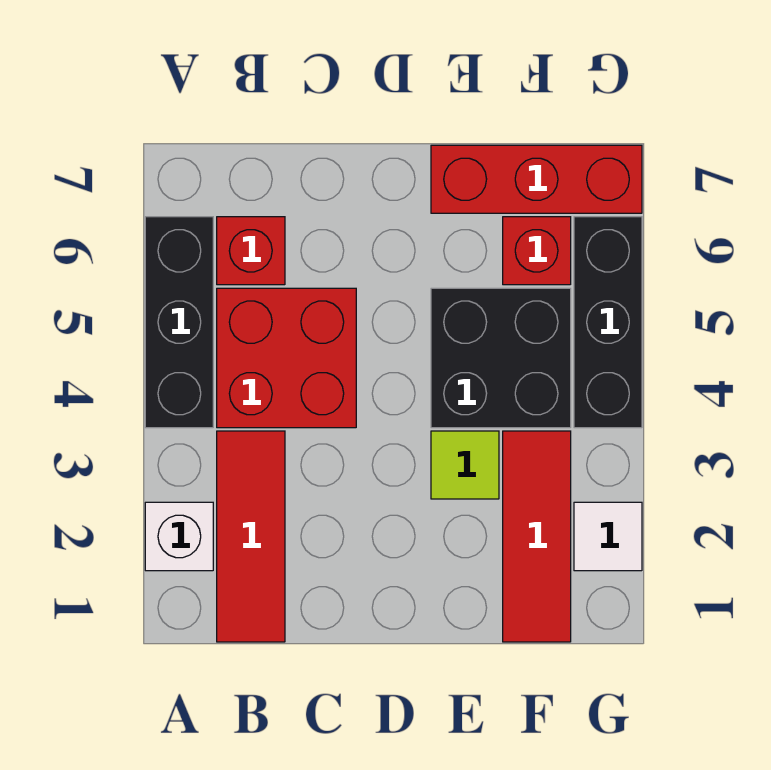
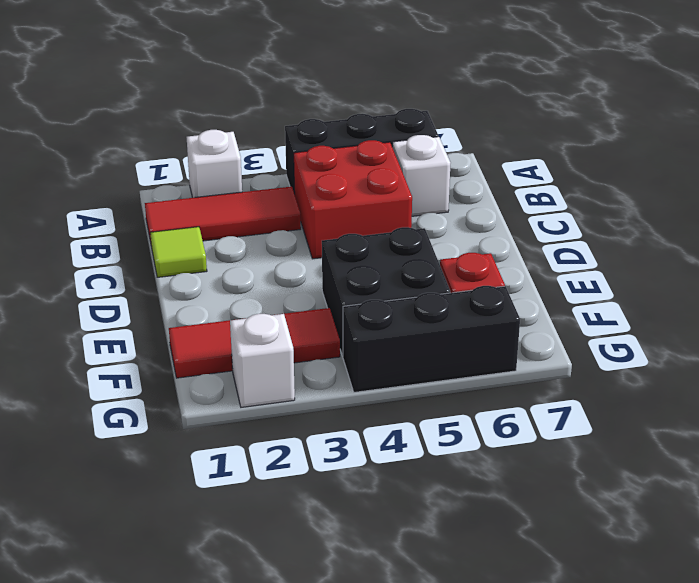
red 1x1 brick [217,217,285,285] -> white 1x1 brick [392,135,450,216]
lime 1x1 tile [431,431,499,499] -> lime 1x1 tile moved to [150,227,207,277]
red 1x3 brick [431,145,642,213] -> none
white 1x1 tile [574,502,642,571] -> white 1x1 brick [230,314,295,407]

